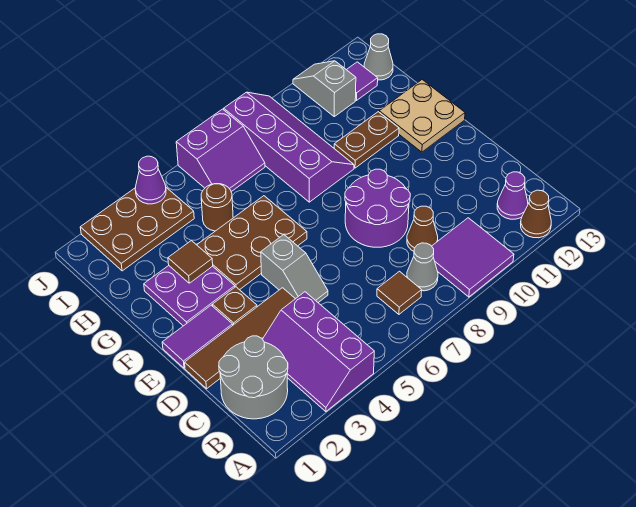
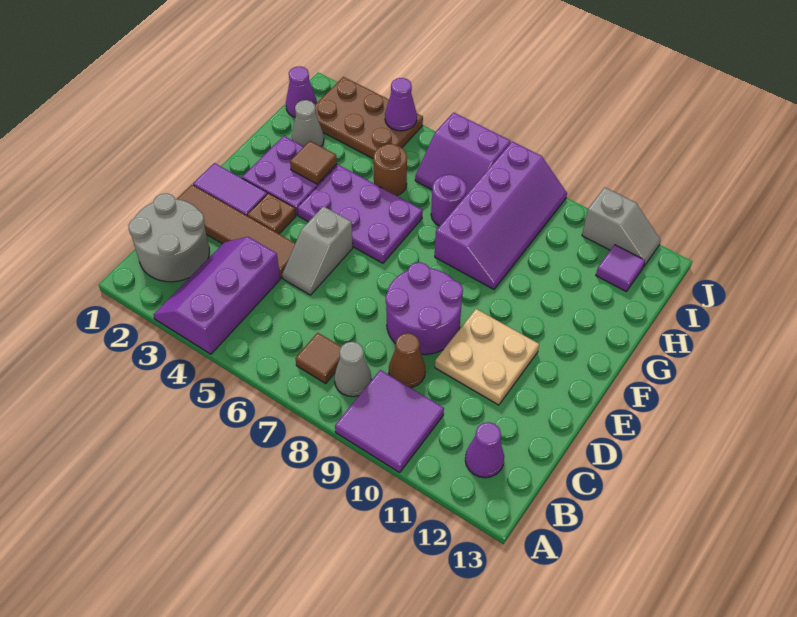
brown 1x1 cone [520,190,551,238] -> none
brown 2x3 plate [197,196,307,290] -> purple 2x3 plate [297,165,423,263]
tan 2x2 plate [379,80,465,152] -> tan 2x2 plate moved to [435,309,539,405]
brown 1x2 plate [334,112,399,168] -> none
none -> purple 1x1 round brick [431,174,467,226]
none -> purple 1x1 cone [286,66,317,117]
grey 1x2 slope [293,61,356,116] -> grey 1x2 slope turned to [582,187,661,267]
grey 1x1 cone [364,34,393,80] -> grey 1x1 cone moved to [292,100,324,146]

